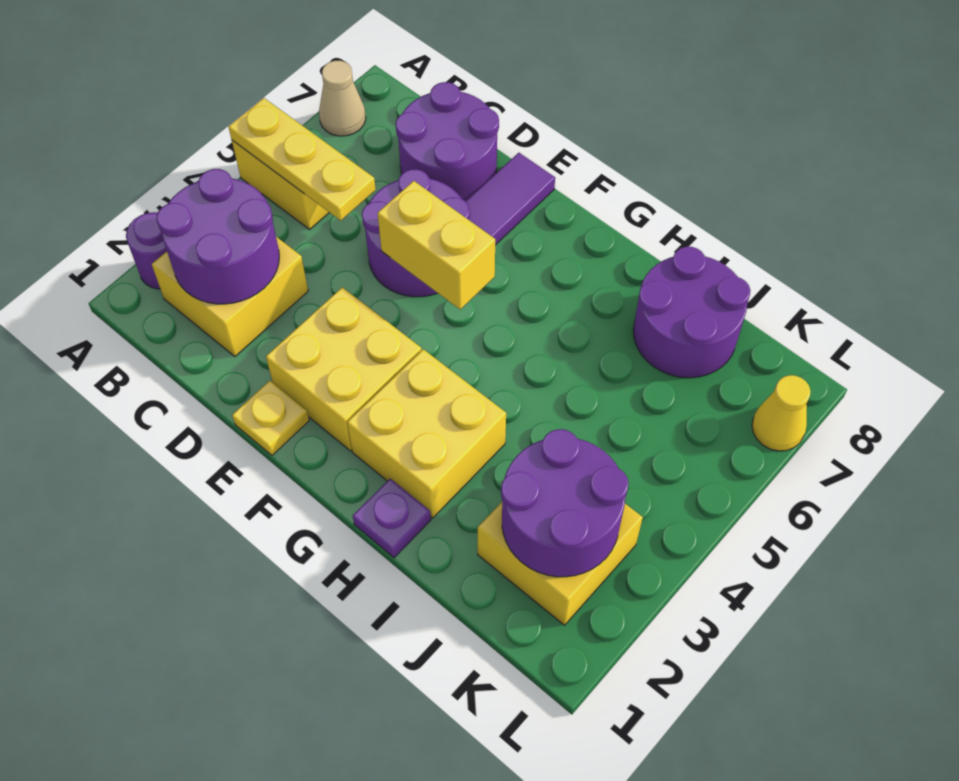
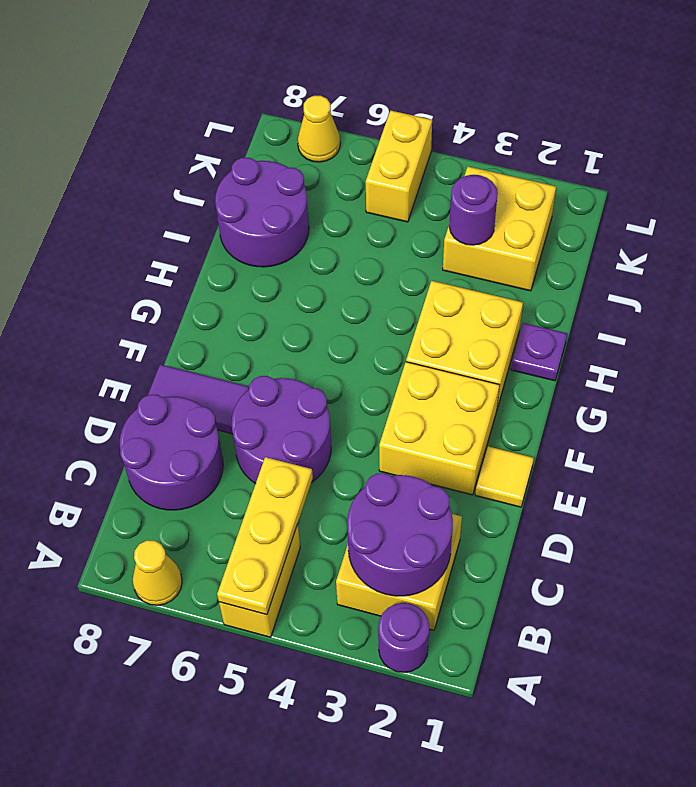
tan 1x1 cone [319,61,366,136] -> yellow 1x1 cone [133,540,182,605]
yellow 1x1 plate [232,381,309,455] -> yellow 1x1 tile [475,446,534,507]
yellow 1x2 brick [378,181,495,309] -> yellow 1x2 brick moved to [366,110,432,222]
purple 2x2 round brick [501,429,629,577] -> purple 1x1 round brick [449,175,498,245]

